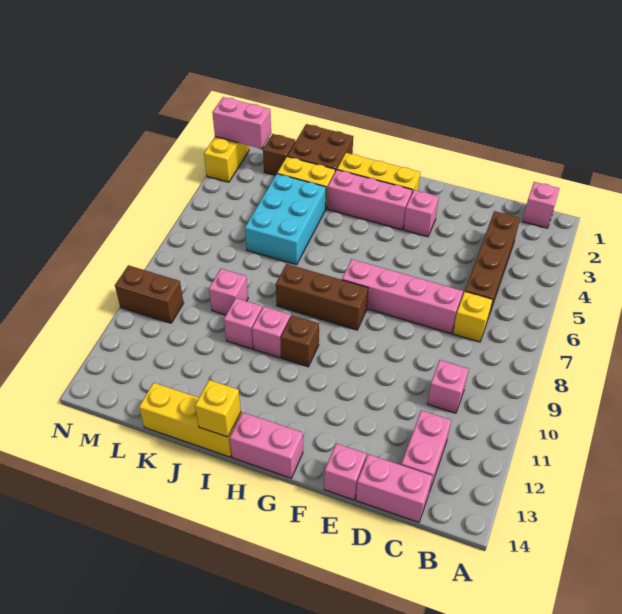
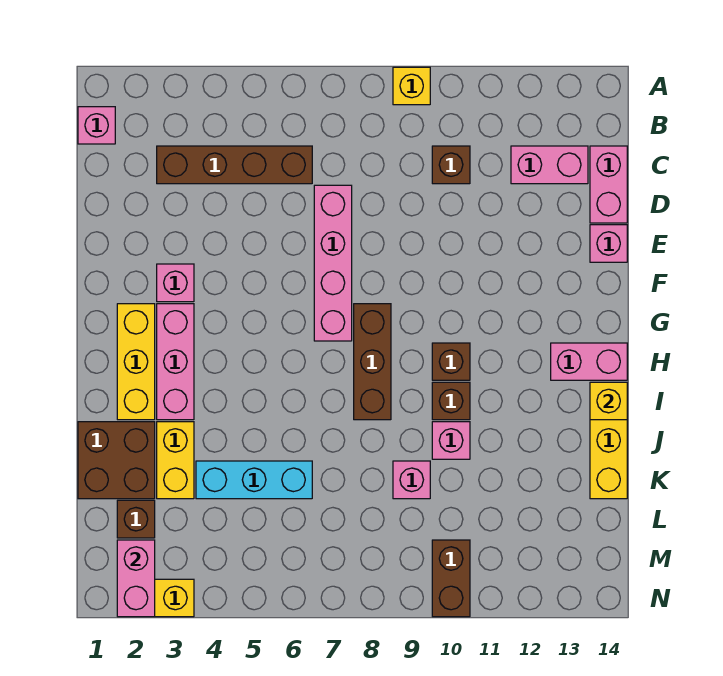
yellow 1x1 brick [453,292,492,342] -> yellow 1x1 brick moved to [393,67,430,105]
pink 1x1 brick [427,360,469,413] -> brown 1x1 brick [432,146,470,184]
pink 1x2 brick [230,412,303,478] -> pink 1x2 brick turned to [551,343,627,380]
pink 1x1 brick [252,307,290,358] -> brown 1x1 brick [432,382,470,420]
cyan 2x3 brick [245,174,326,265] -> cyan 1x3 brick [196,461,312,499]

